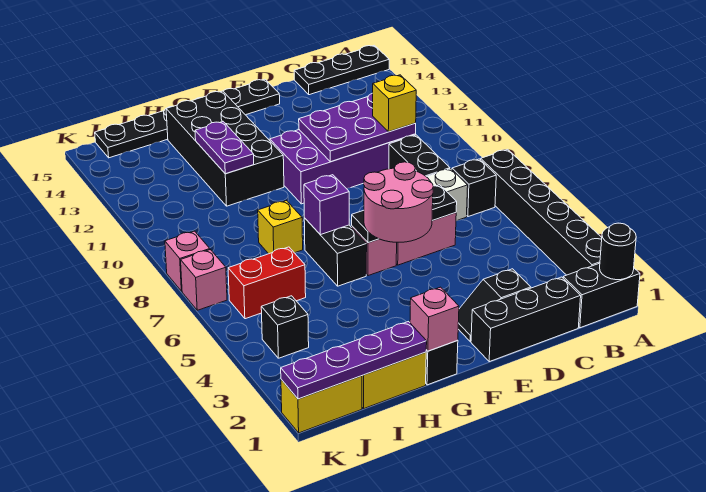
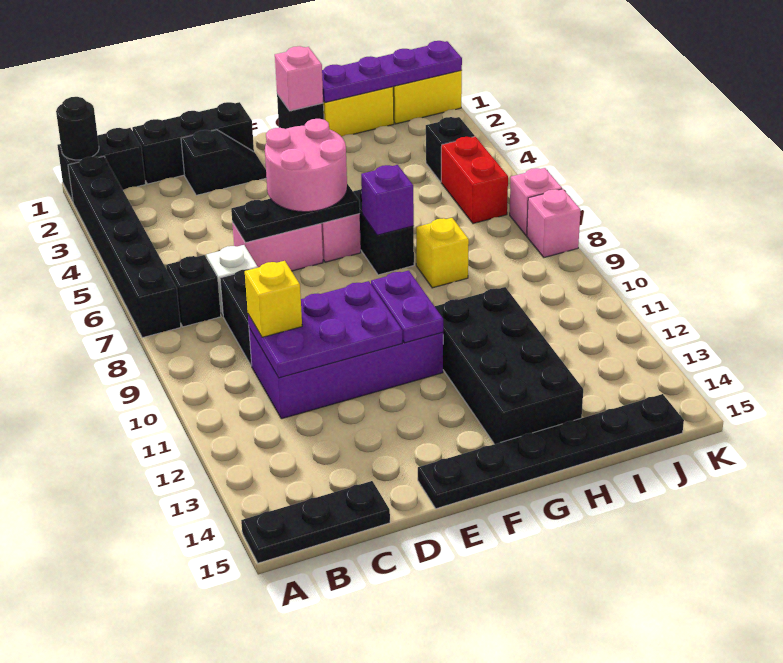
purple 1x2 plate [195,122,254,174] -> purple 1x2 plate moved to [371,271,443,343]
red 1x2 brick [228,247,306,319] -> red 1x2 brick turned to [441,137,508,224]

